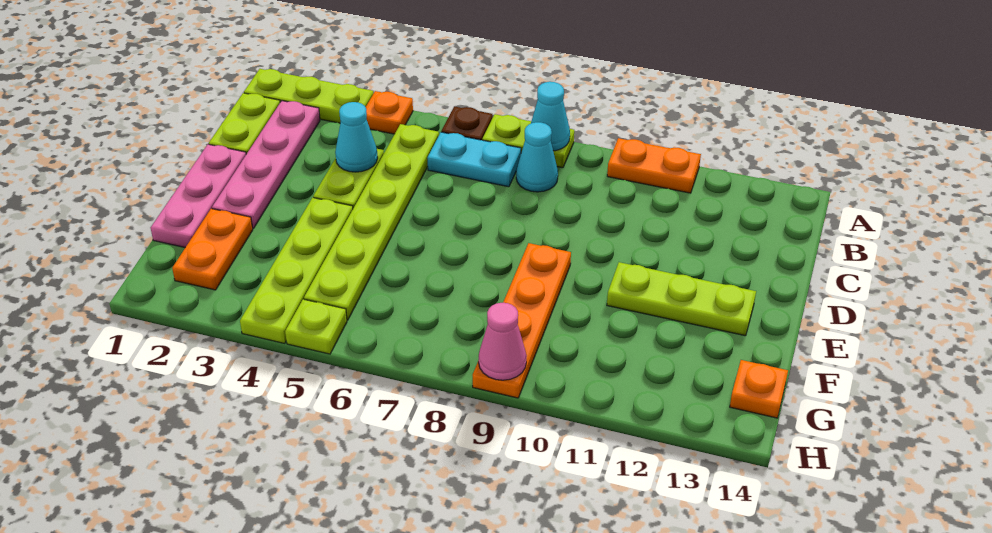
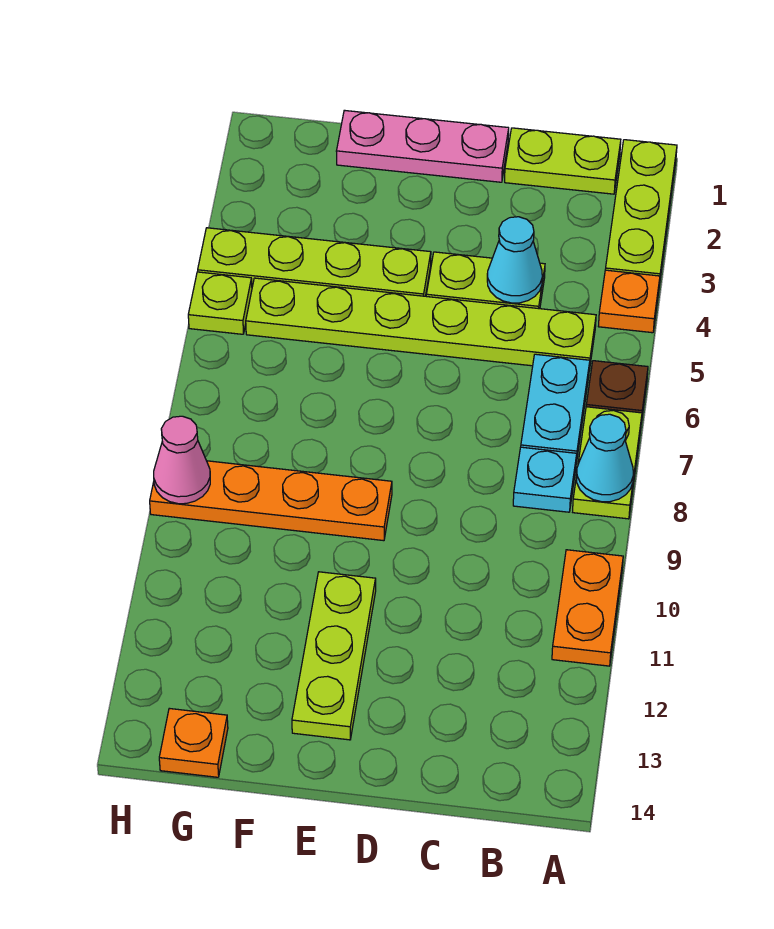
pink 1x4 plate [212,101,320,229] -> none
cyan 1x1 cone [516,122,558,192] -> cyan 1x1 plate [513,447,577,512]
orange 1x2 plate [172,209,253,290] -> none

